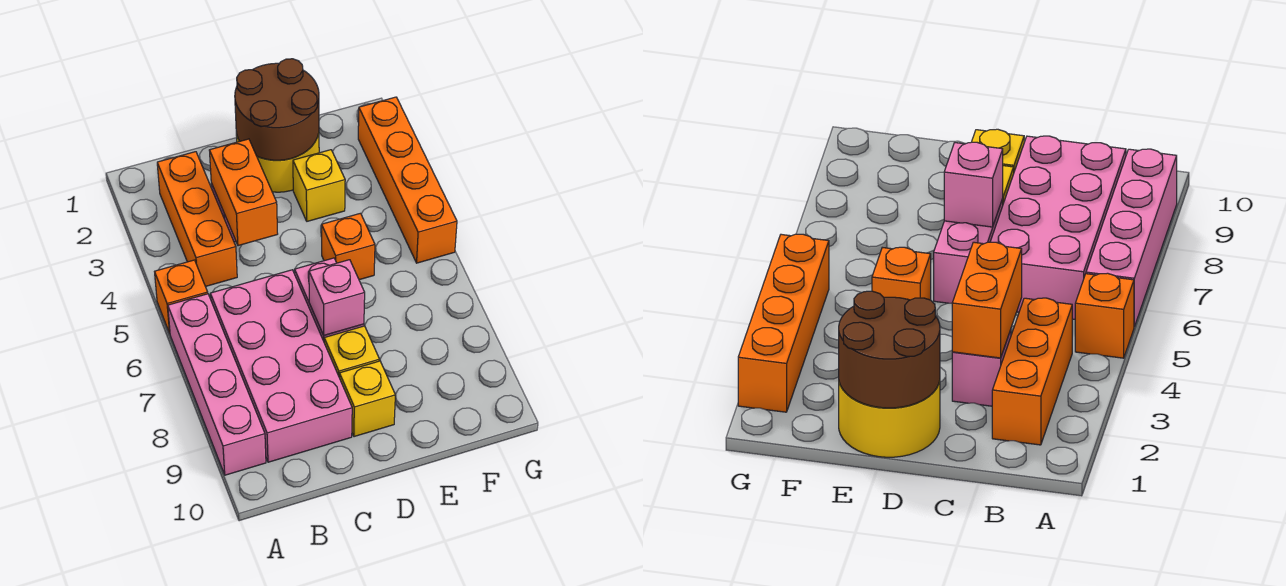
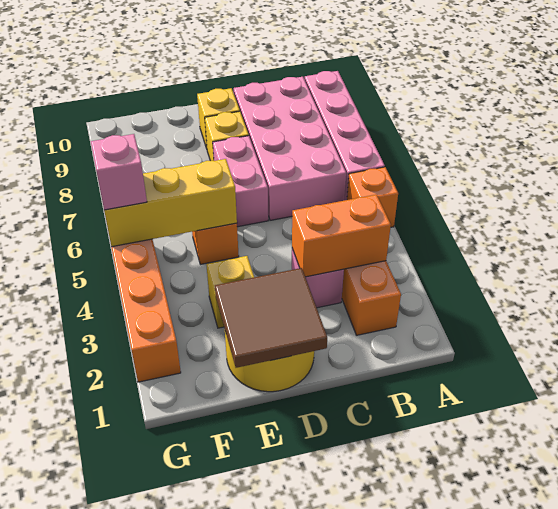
orange 1x2 brick [209,139,278,246] -> orange 1x2 brick turned to [292,195,391,277]
brown 2x2 round brick [235,59,319,160] -> brown 2x2 tile [215,268,327,368]
pink 1x1 brick [309,260,365,335] -> pink 1x1 brick moved to [91,134,147,210]
none -> yellow 1x3 brick [104,159,237,247]

